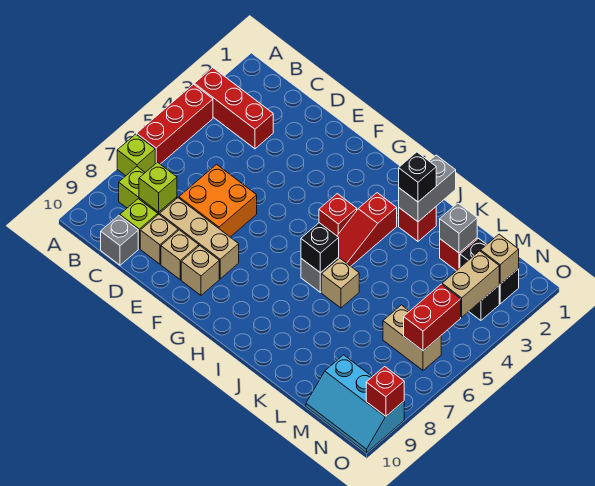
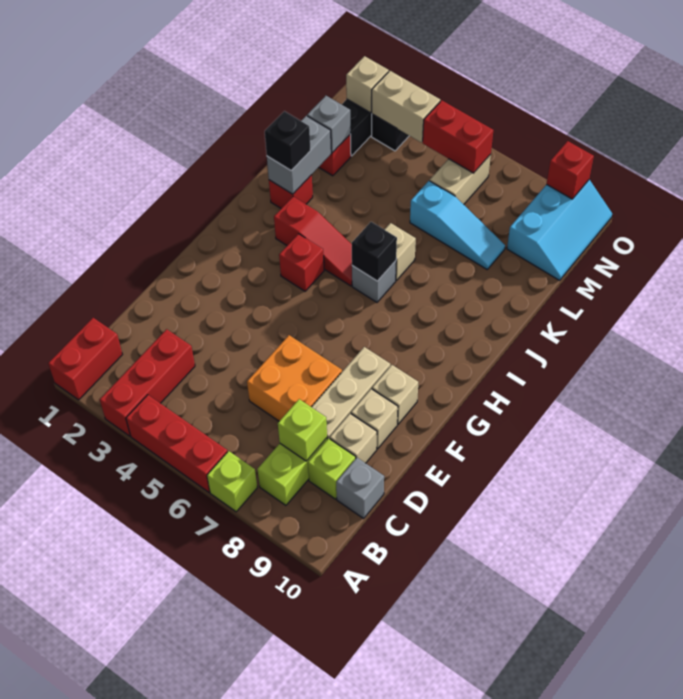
none -> red 1x2 brick [48,318,122,400]
grey 1x2 brick [399,155,456,222] -> grey 1x2 brick turned to [267,116,331,194]
none -> cyan 1x3 slope [410,181,505,269]

